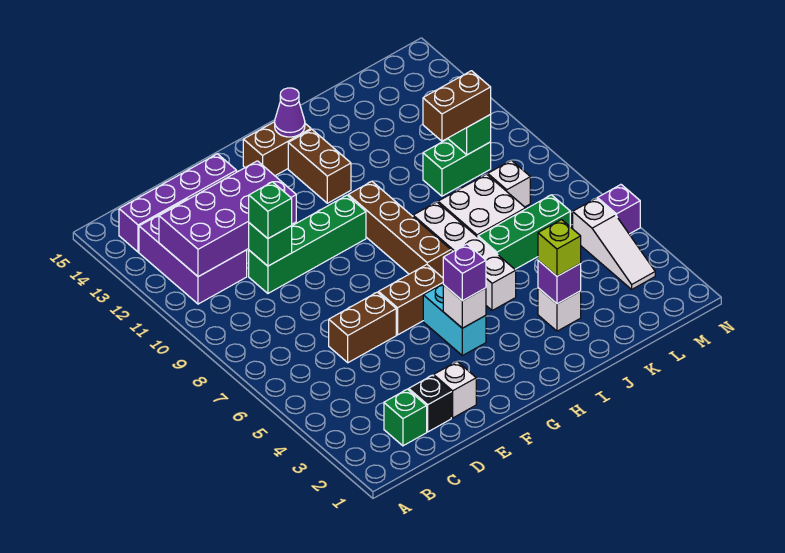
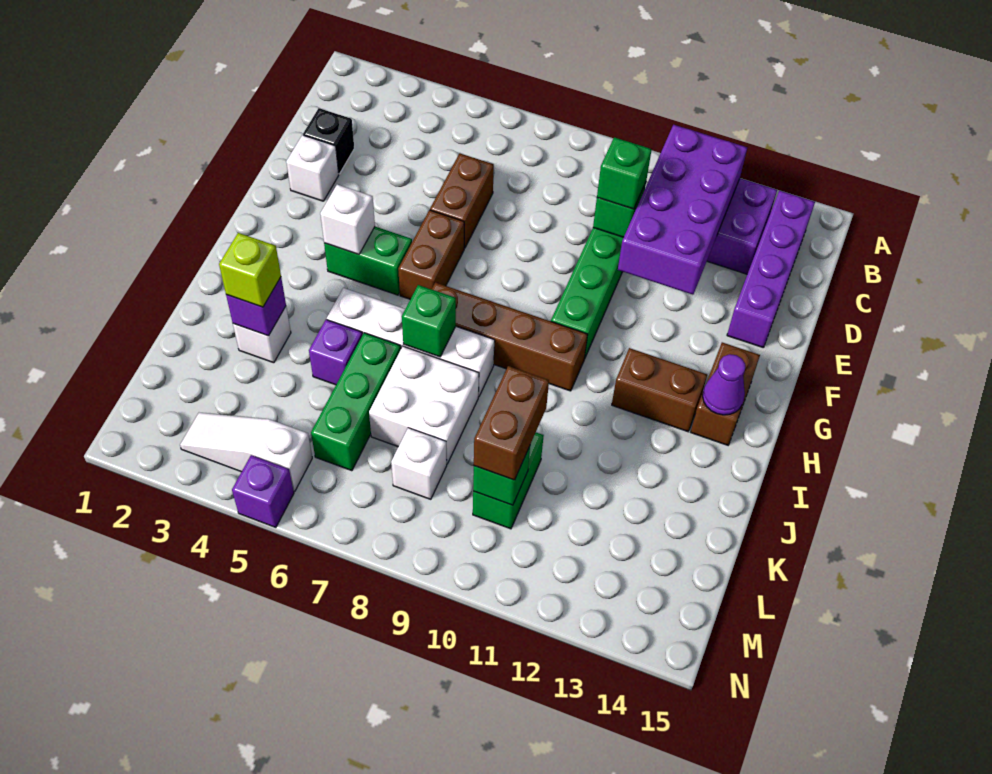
green 1x1 brick [384,389,427,446] -> green 1x1 brick moved to [402,285,456,357]
cyan 1x2 brick [423,284,486,356] -> green 1x2 brick [324,227,412,295]
purple 1x1 brick [443,244,486,301] -> purple 1x1 brick moved to [309,320,362,385]

